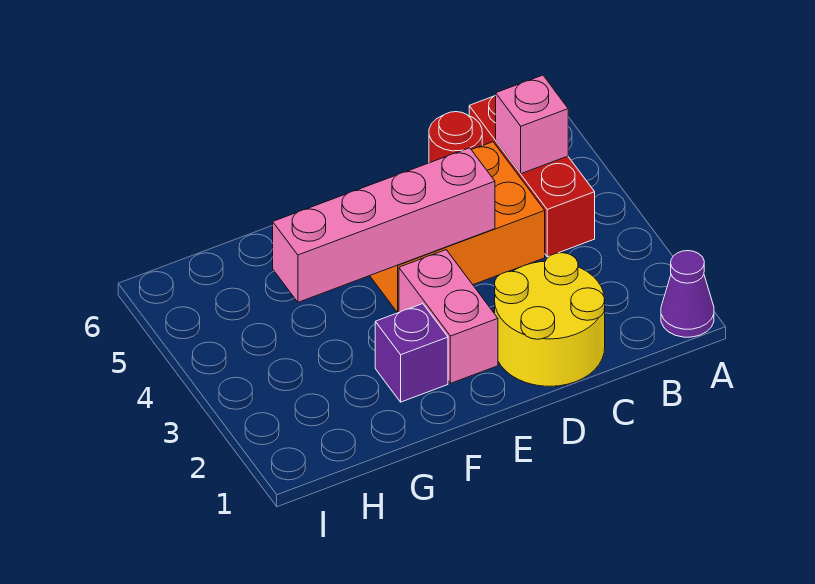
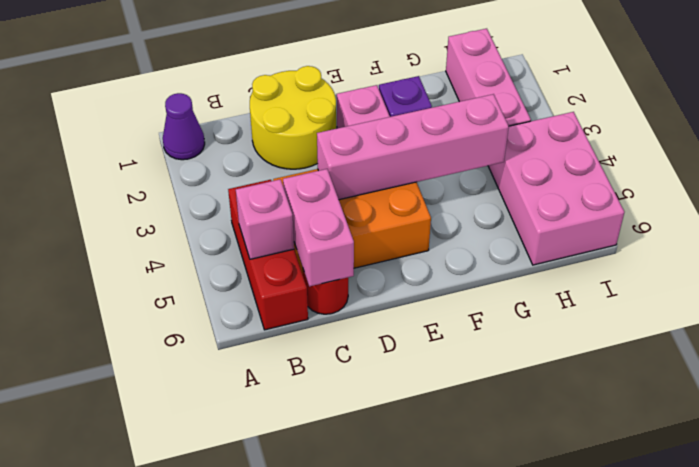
none -> pink 1x2 brick [283,169,354,287]
none -> pink 1x3 brick [446,29,531,126]
none -> pink 2x3 brick [488,112,624,265]

